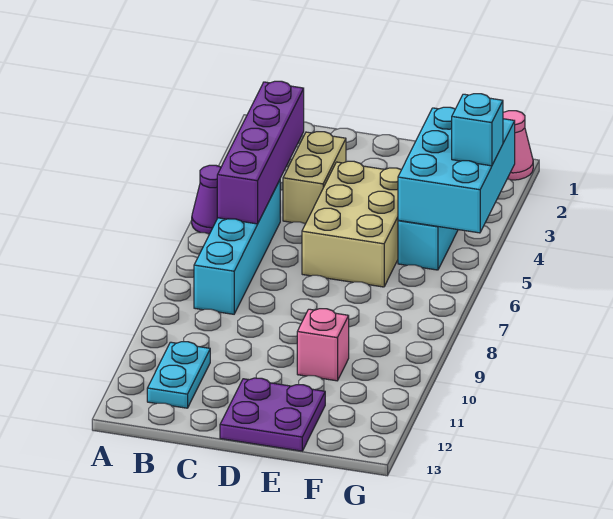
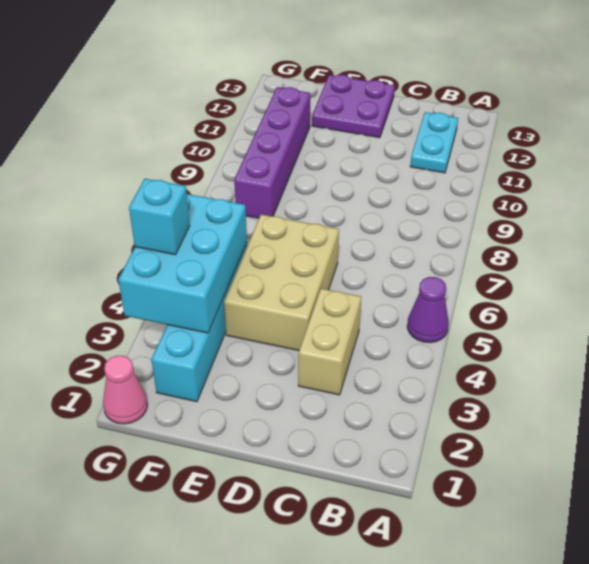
purple 1x4 brick [217,81,304,224] -> purple 1x4 brick moved to [234,87,310,218]
cyan 1x4 brick [194,180,280,314] -> none
pink 1x1 brick [297,309,349,381] -> none

